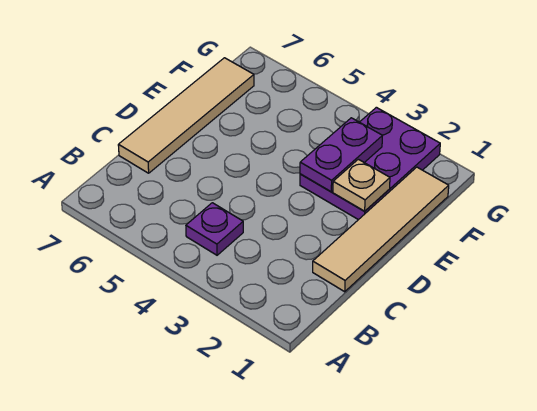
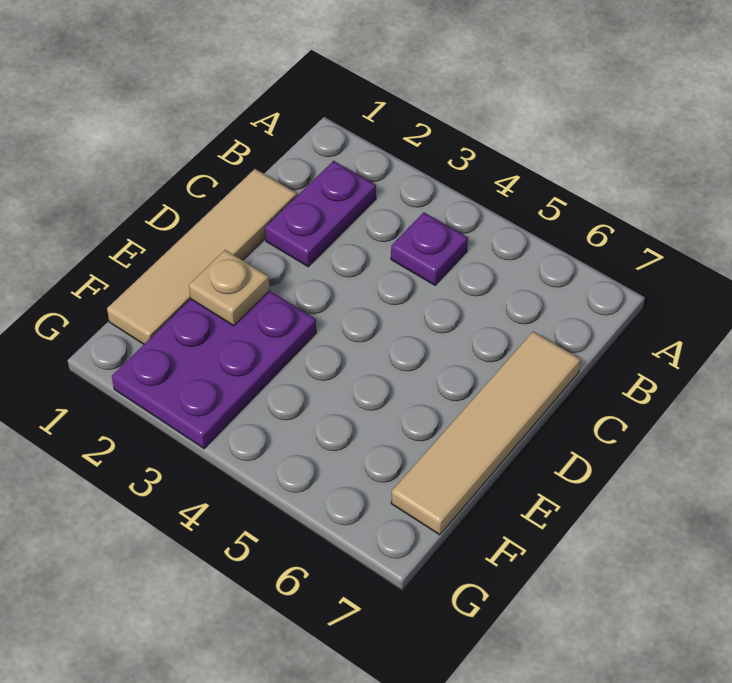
purple 1x2 plate [300,118,382,192] -> purple 1x2 plate moved to [265,161,376,267]

